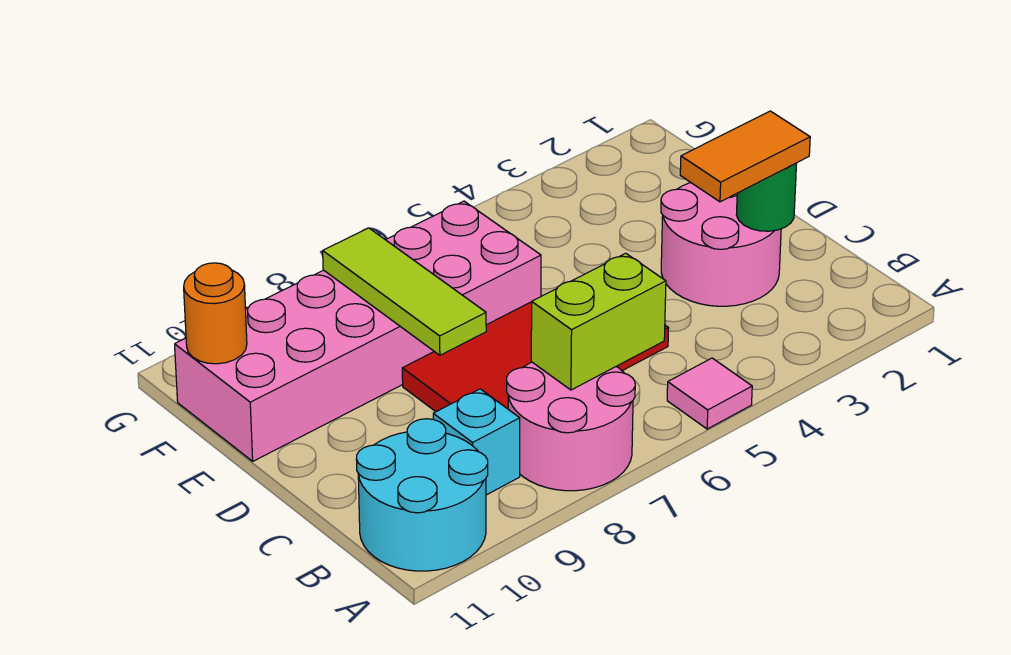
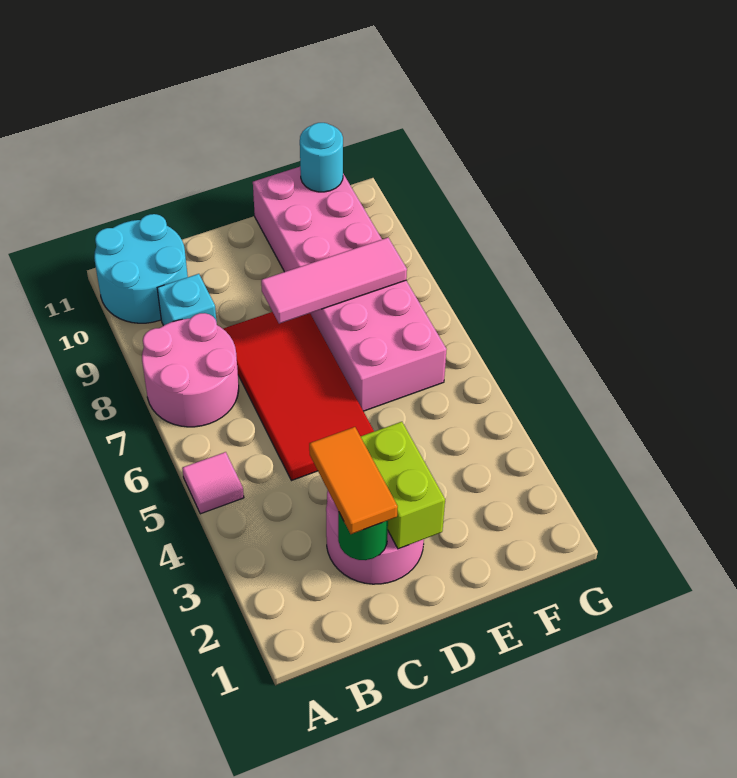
lime 1x2 brick [531,253,666,390] -> lime 1x2 brick moved to [361,422,445,549]
lime 1x3 tile [323,228,486,355] -> pink 1x3 tile [261,238,407,324]
orange 1x1 round brick [184,263,247,364] -> cyan 1x1 round brick [300,123,343,192]

